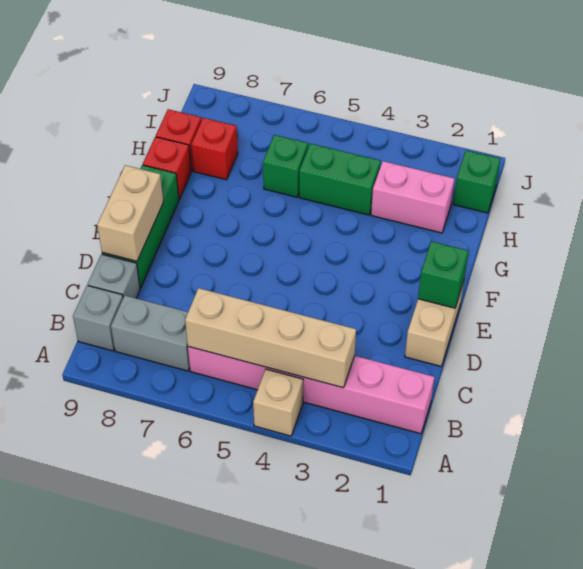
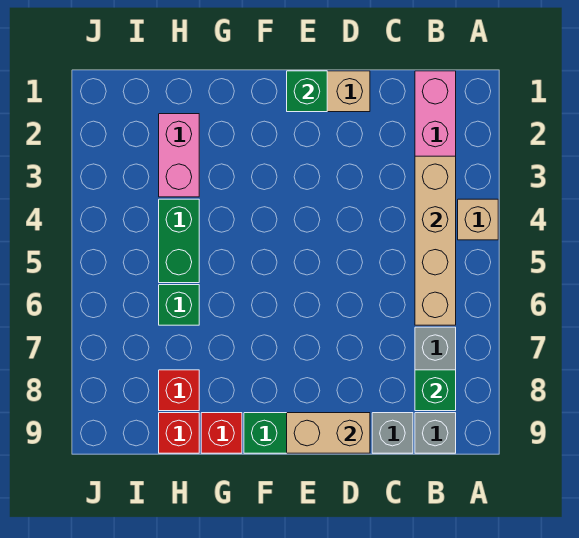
green 1x1 brick [453,150,501,213] -> green 1x1 brick moved to [415,370,456,411]

